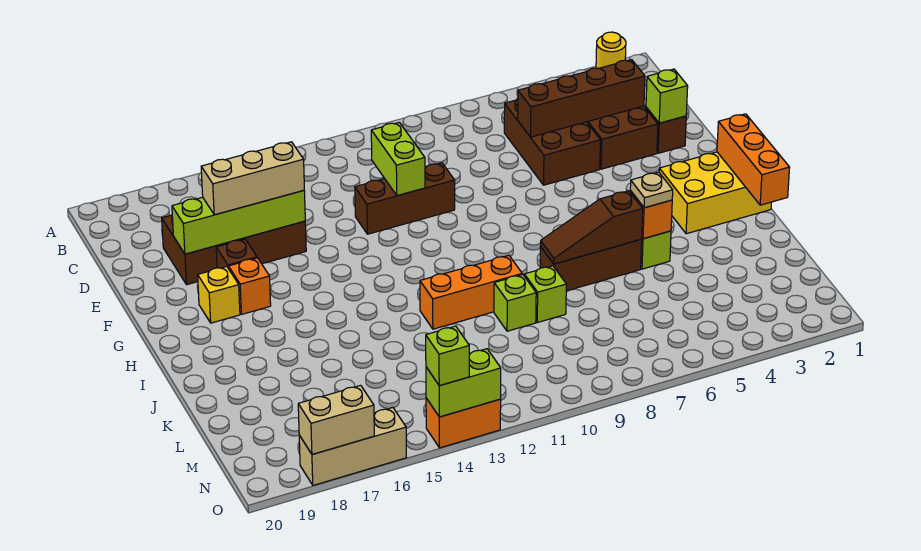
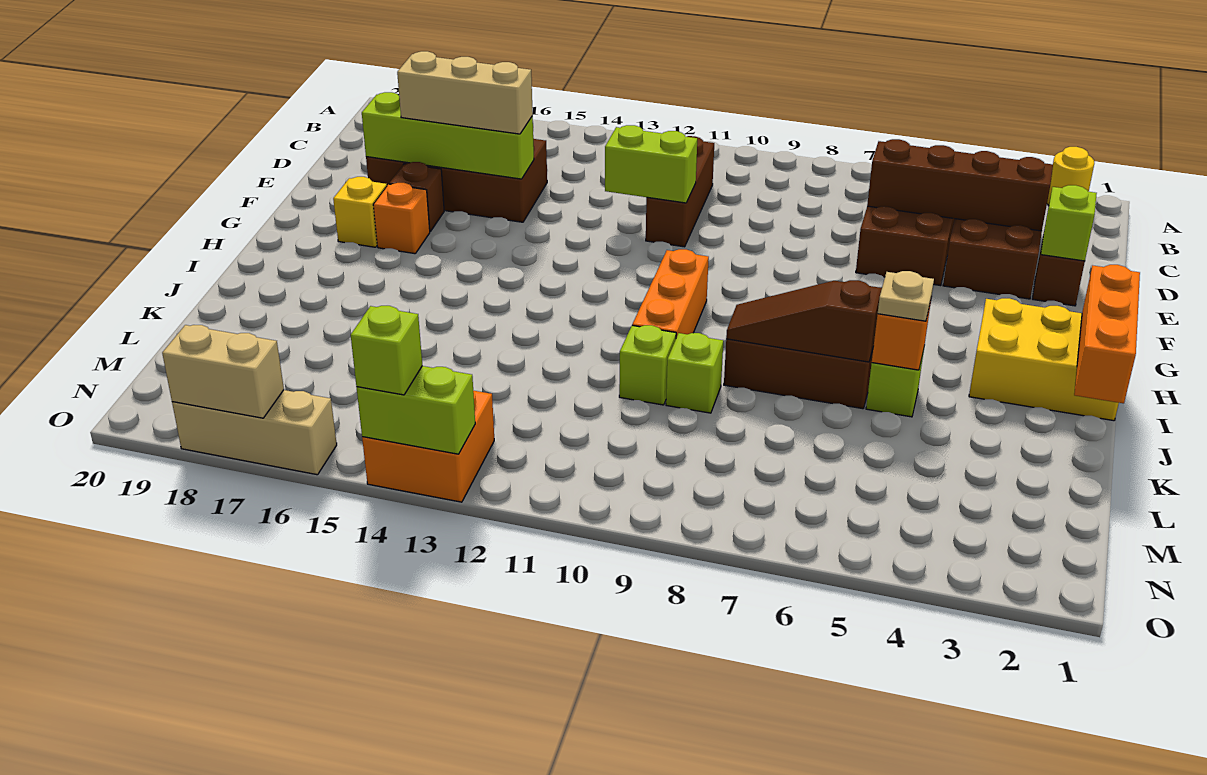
lime 1x2 brick [371,122,425,196] -> lime 1x2 brick turned to [605,125,697,203]
brown 1x3 brick [355,163,455,234] -> brown 1x3 brick turned to [646,136,714,247]
orange 1x3 brick [420,255,522,329] -> orange 1x3 brick turned to [632,249,709,338]
orange 1x2 brick [426,398,501,448] -> orange 2x2 brick [362,390,494,502]

